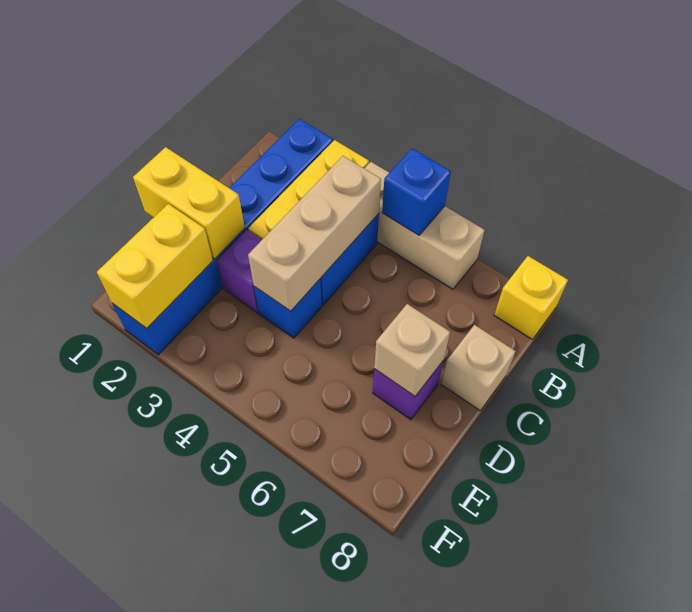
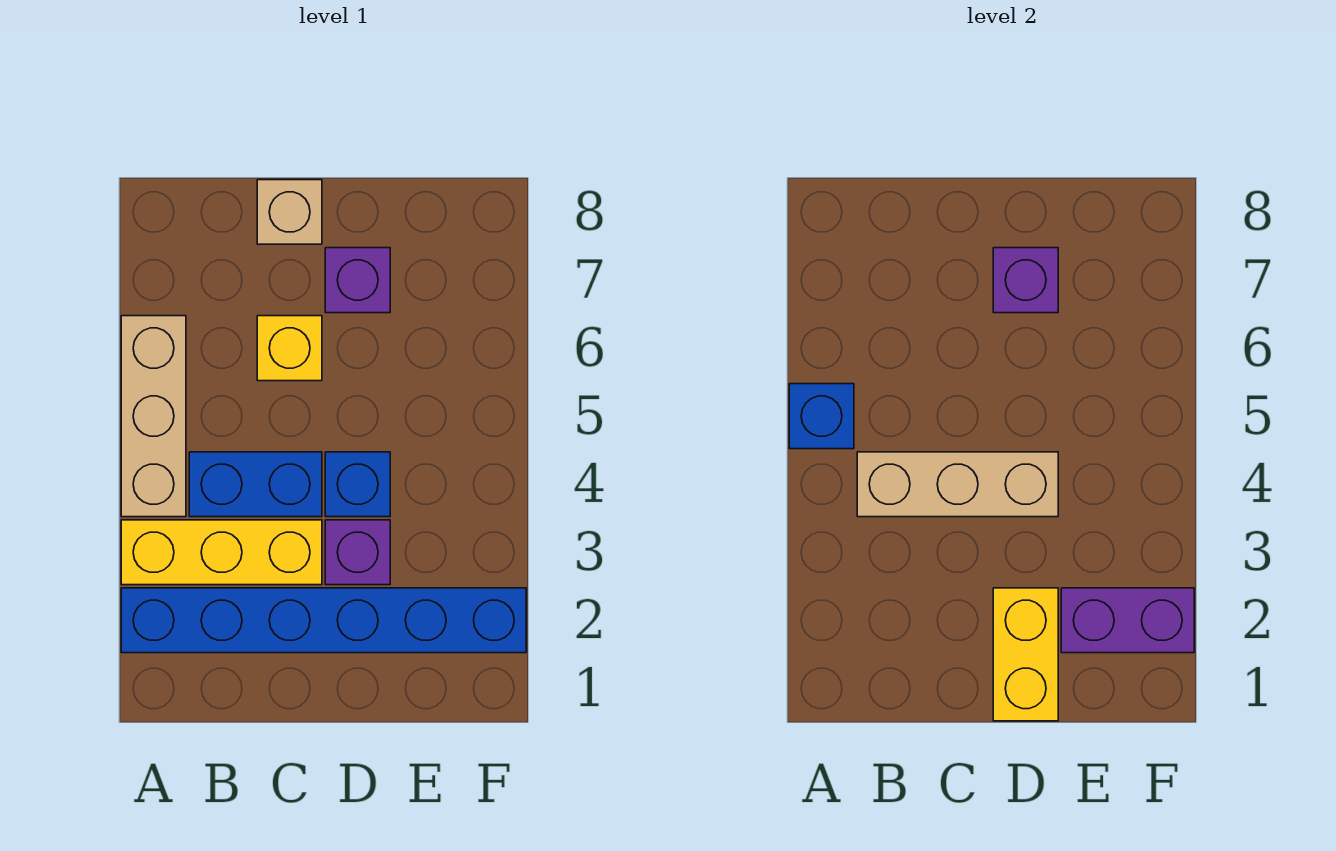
yellow 1x1 brick [494,256,568,340] -> yellow 1x1 brick moved to [257,316,322,381]
tan 1x1 brick [374,304,450,396] -> purple 1x1 brick [993,248,1058,313]
yellow 1x2 brick [97,204,213,328] -> purple 1x2 brick [1061,588,1194,653]

